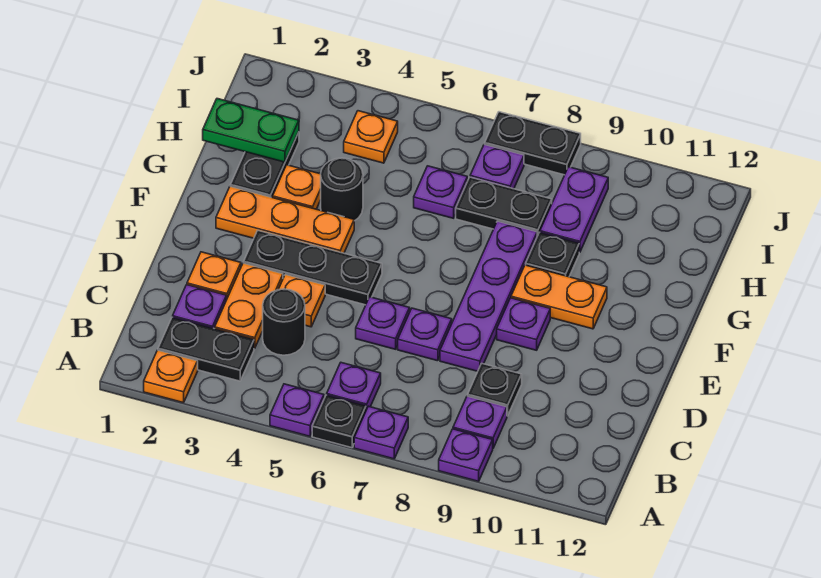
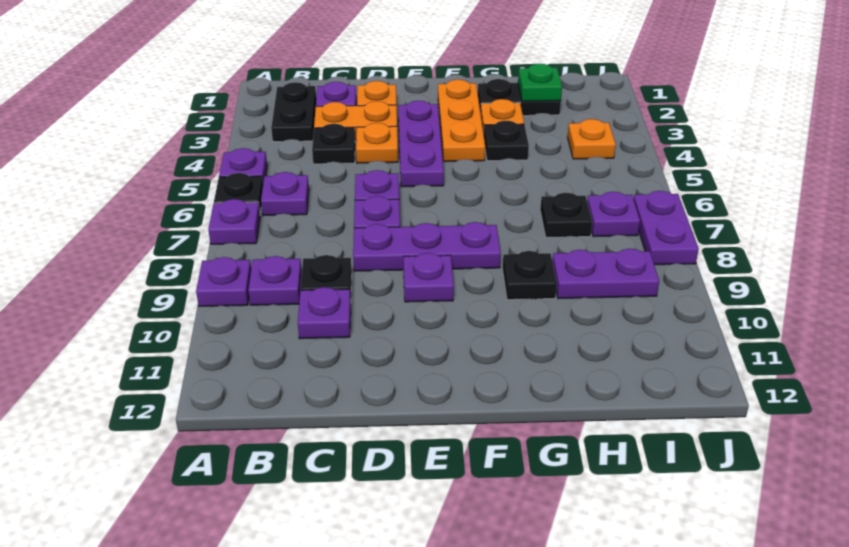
orange 1x1 plate [144,350,198,403] -> none
black 1x1 round brick [263,289,305,355] -> black 1x1 plate [312,124,355,164]
purple 1x4 plate [440,221,537,371] -> purple 1x3 plate [353,222,501,271]
black 1x3 plate [244,231,382,305] -> purple 1x3 plate [399,101,444,187]
orange 1x2 plate [511,265,607,329] -> none
black 1x1 round brick [321,158,363,221] -> black 1x1 plate [484,121,529,161]
green 1x2 plate [203,99,299,162] -> green 1x1 plate [518,64,562,101]
purple 1x1 plate [414,166,467,218] -> purple 1x1 plate moved to [298,287,351,339]
black 1x2 plate [456,177,552,236] -> black 1x1 plate [540,193,592,237]
black 1x2 plate [485,112,581,175] -> purple 1x2 plate [633,191,699,265]

